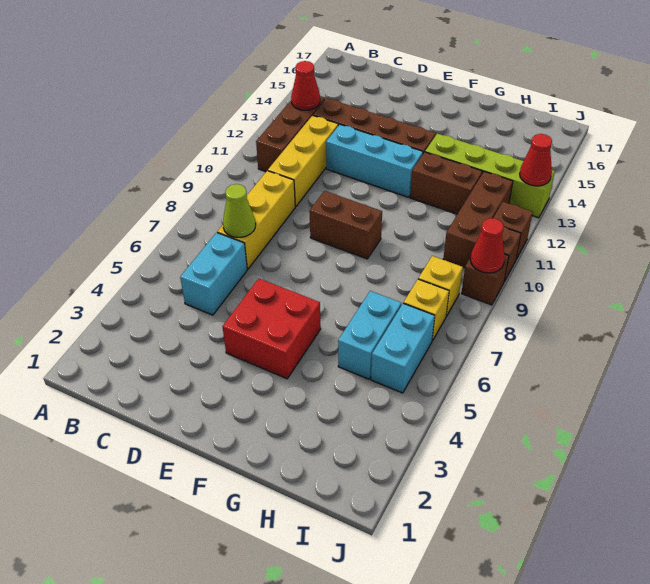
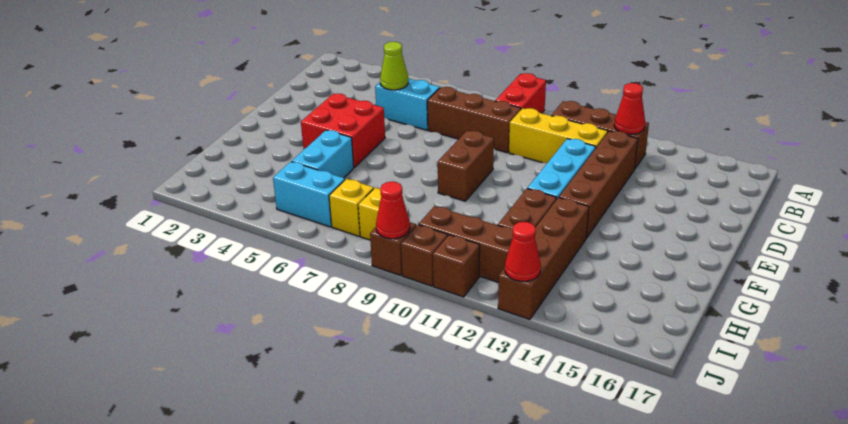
none -> red 1x2 brick [495,73,546,113]
yellow 1x3 brick [217,171,295,269] -> brown 1x3 brick [427,87,521,153]
lime 1x1 cone [223,184,256,237] -> lime 1x1 cone moved to [380,42,408,90]
lime 1x4 brick [425,134,555,218] -> brown 1x4 brick [498,198,589,320]
cyan 1x2 brick [338,291,401,379] -> cyan 1x2 brick turned to [292,130,354,178]

